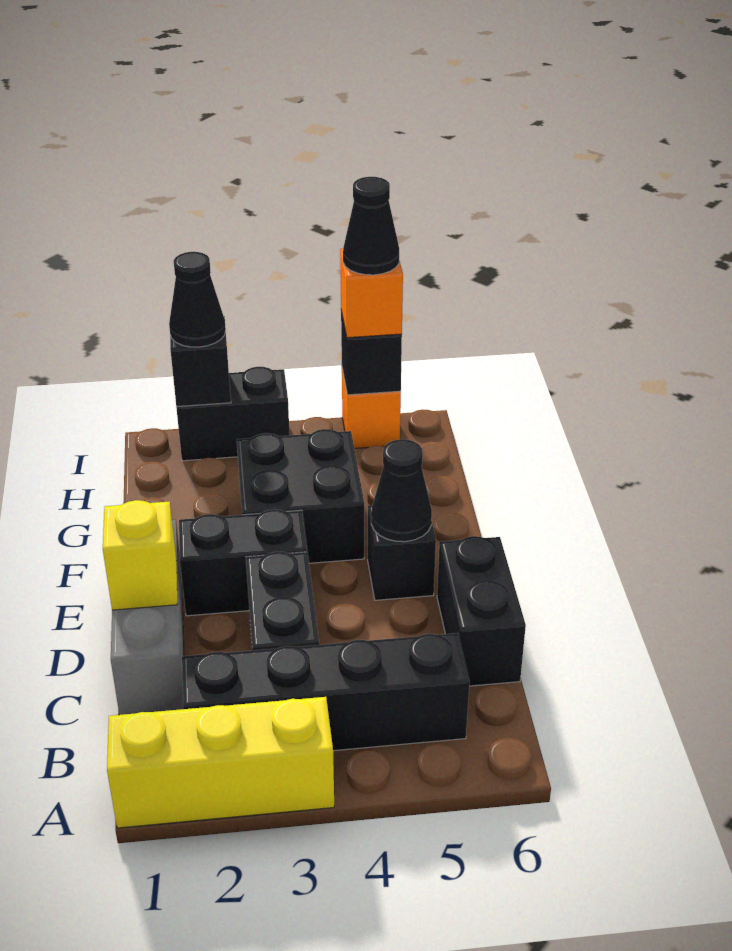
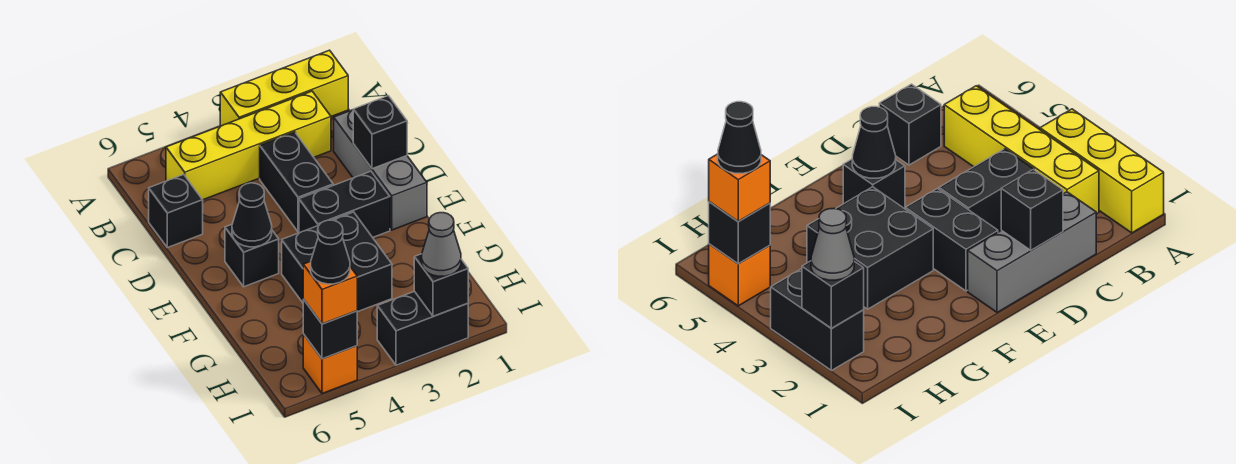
black 1x4 brick [182,633,470,751] -> yellow 1x4 brick [166,91,331,200]
black 1x2 brick [437,536,526,686] -> black 1x1 brick [149,174,203,248]
yellow 1x1 brick [103,500,177,610] -> black 1x1 brick [353,96,407,169]
black 1x1 cone [169,252,226,347] -> grey 1x1 cone [422,213,461,276]

